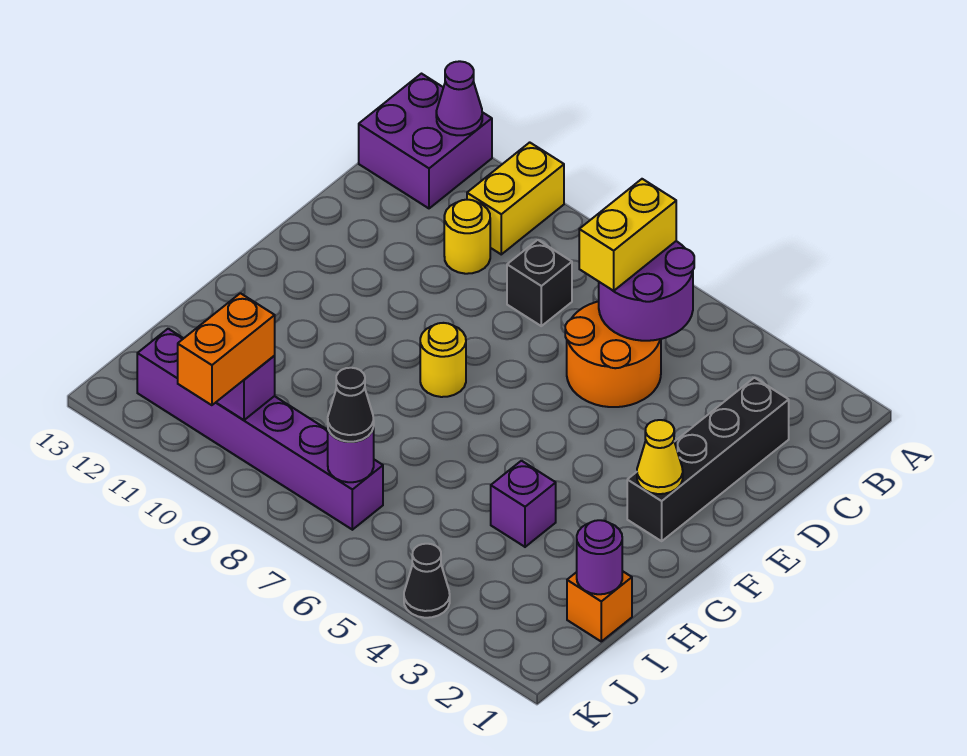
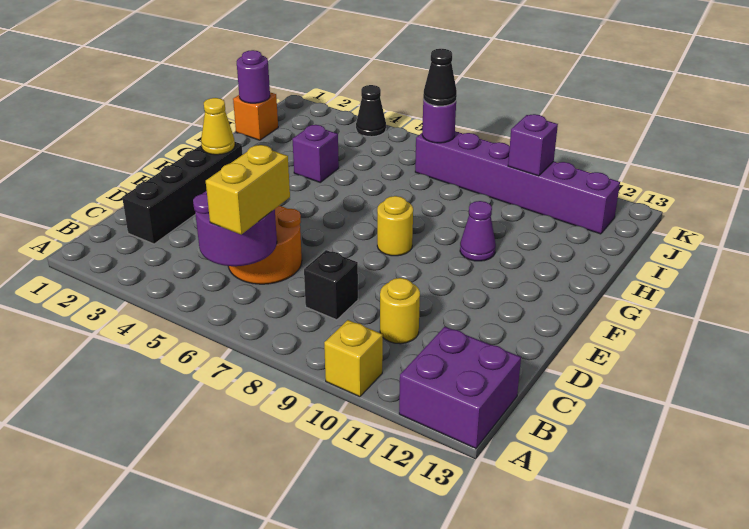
yellow 1x2 brick [467,142,564,254] -> yellow 1x1 brick [324,320,383,397]
purple 1x1 cone [436,61,482,135] -> purple 1x1 cone moved to [460,201,496,261]
orange 1x2 brick [178,293,275,405] -> none

